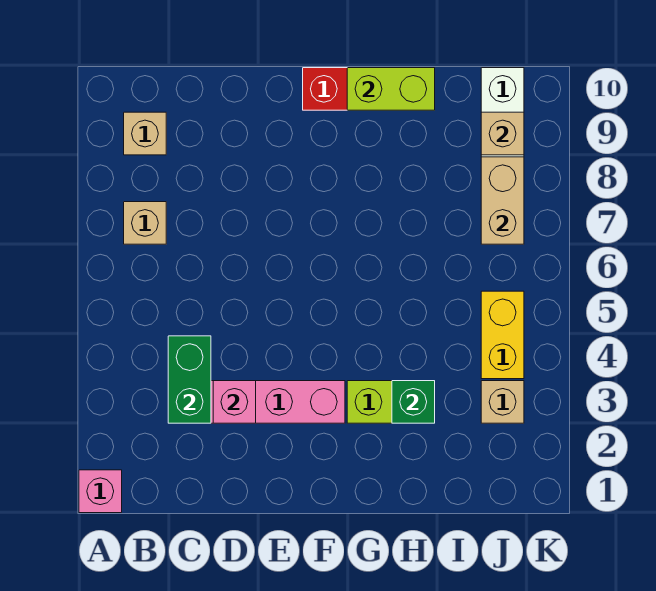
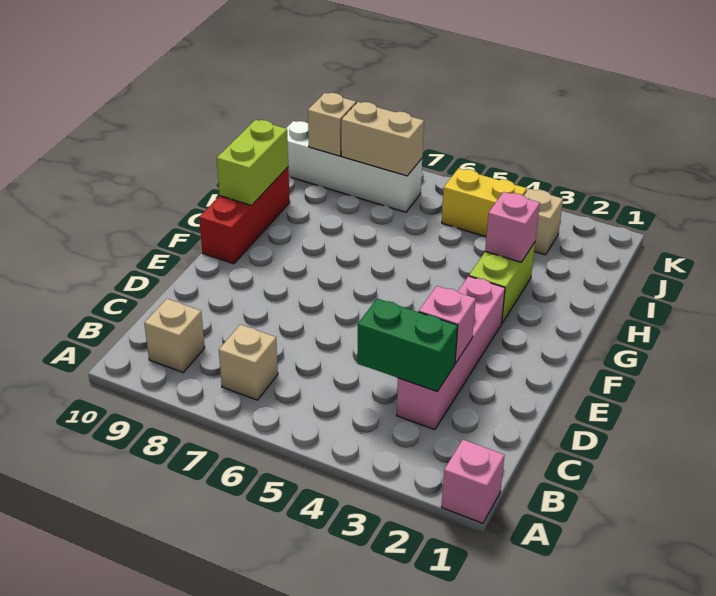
green 1x1 brick [392,381,435,423] -> pink 1x1 brick [485,192,540,262]

